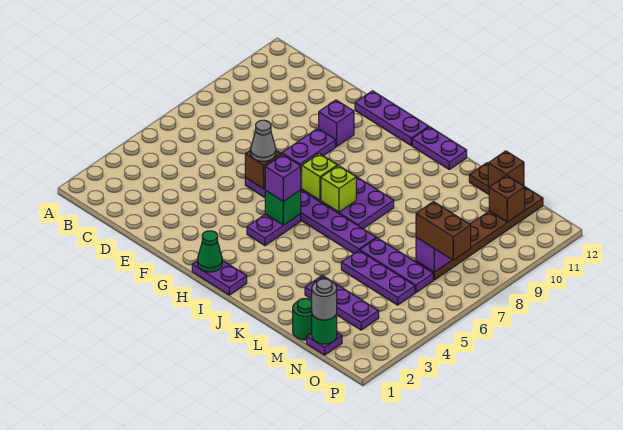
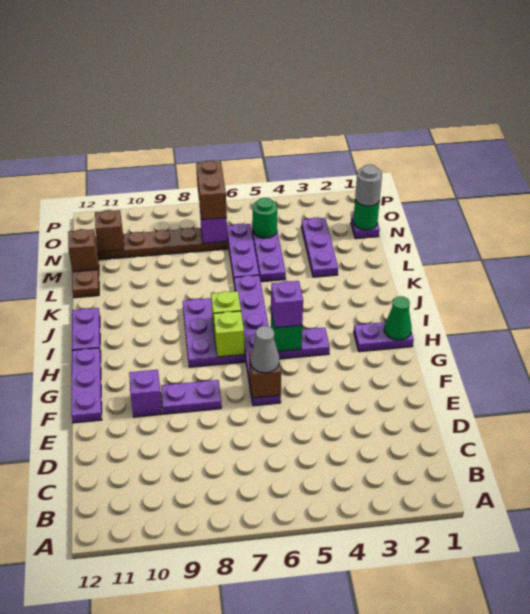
purple 1x2 plate [192,260,247,295] -> purple 1x2 plate turned to [354,322,414,352]
green 1x1 round brick [293,299,312,340] -> green 1x1 round brick moved to [253,198,277,238]

